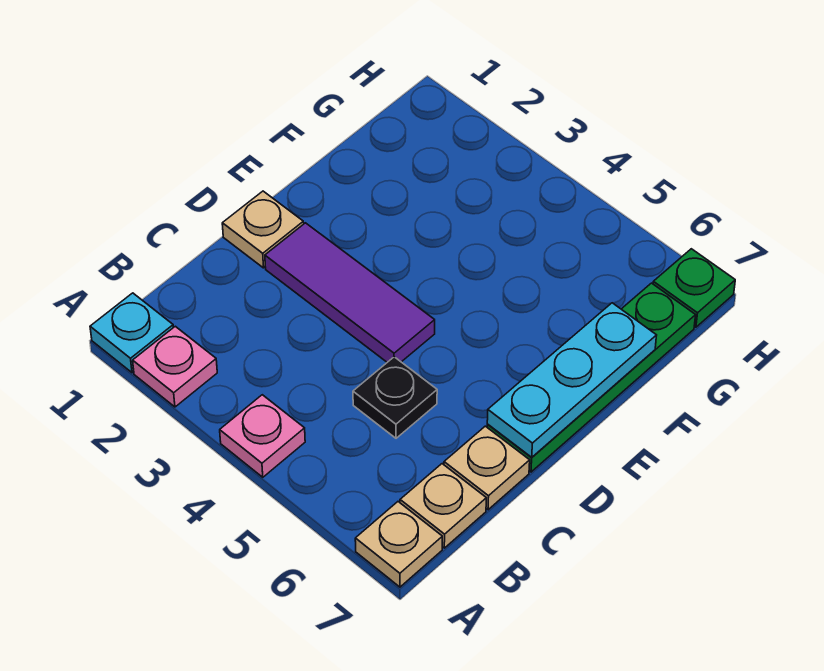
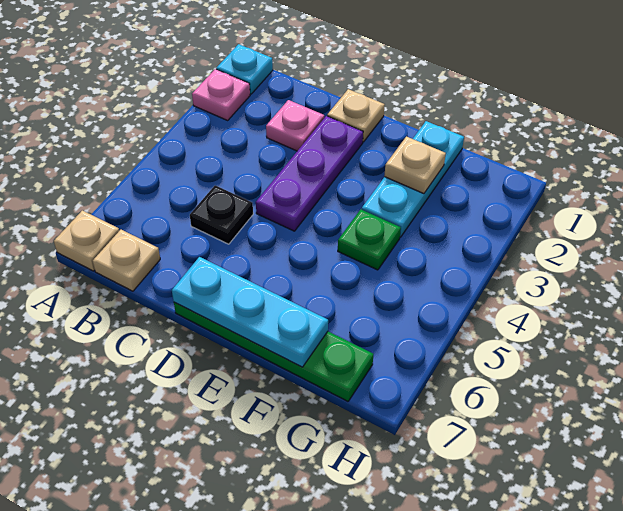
pink 1x1 plate [220,395,305,477] -> pink 1x1 plate moved to [266,100,324,151]
tan 1x1 plate [444,426,530,510] -> tan 1x1 plate moved to [384,136,446,194]
purple 1x3 tile [265,223,435,362] -> purple 1x3 plate [256,116,363,231]
none -> cyan 1x3 plate [362,121,464,237]
green 1x1 plate [653,249,735,327] -> green 1x1 plate moved to [338,209,401,270]

